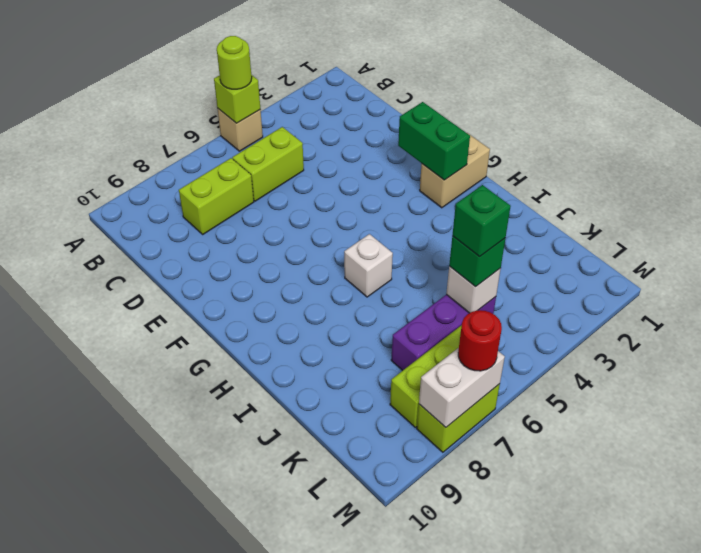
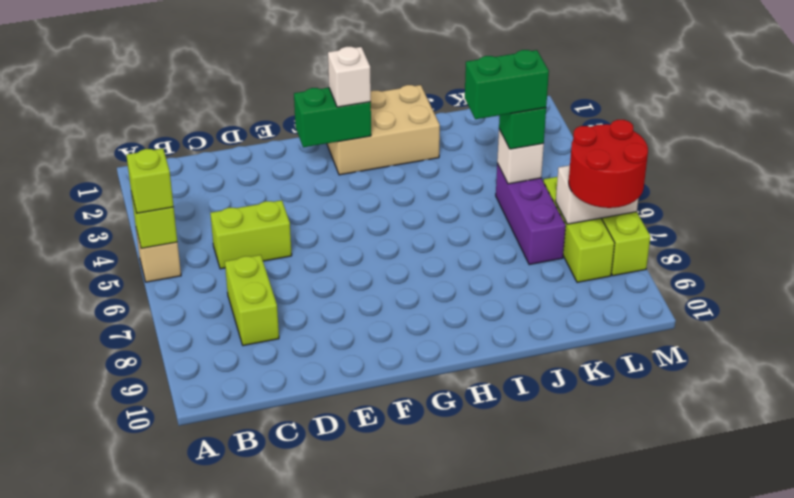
lime 1x1 round brick [217,36,252,89] -> lime 1x1 brick [126,148,174,213]
lime 1x2 brick [232,127,304,201] -> lime 1x2 brick turned to [210,200,292,269]
tan 1x2 brick [420,133,490,208] -> tan 2x3 brick [327,85,440,175]
white 1x1 brick [344,234,393,297] -> white 1x1 brick moved to [328,47,371,107]
green 1x1 brick [452,185,511,257] -> green 1x2 brick [465,50,549,119]
white 1x2 brick [419,348,505,427] -> white 1x2 brick turned to [556,165,638,224]
red 1x1 round brick [458,310,502,371] -> red 2x2 round brick [569,120,648,208]

